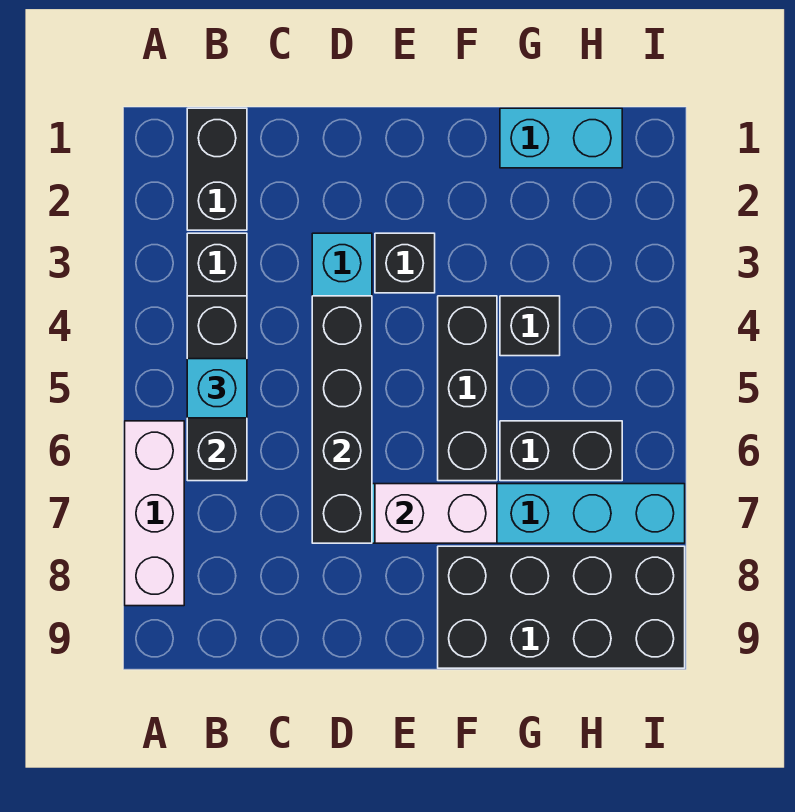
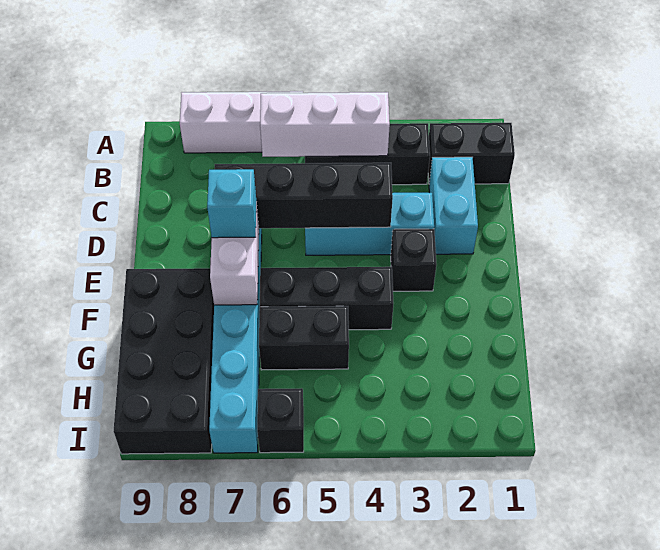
black 1x3 brick [187,296,247,481] -> white 1x3 brick [260,92,390,157]
cyan 1x1 brick [187,359,247,418] -> cyan 1x1 brick moved to [207,169,256,238]
cyan 1x2 brick [500,108,622,168] -> cyan 1x2 brick moved to [429,157,478,254]
black 1x1 brick [500,296,560,356] -> black 1x1 brick moved to [257,388,304,453]
black 1x2 brick [500,421,622,481] -> black 1x2 brick turned to [259,306,349,370]

